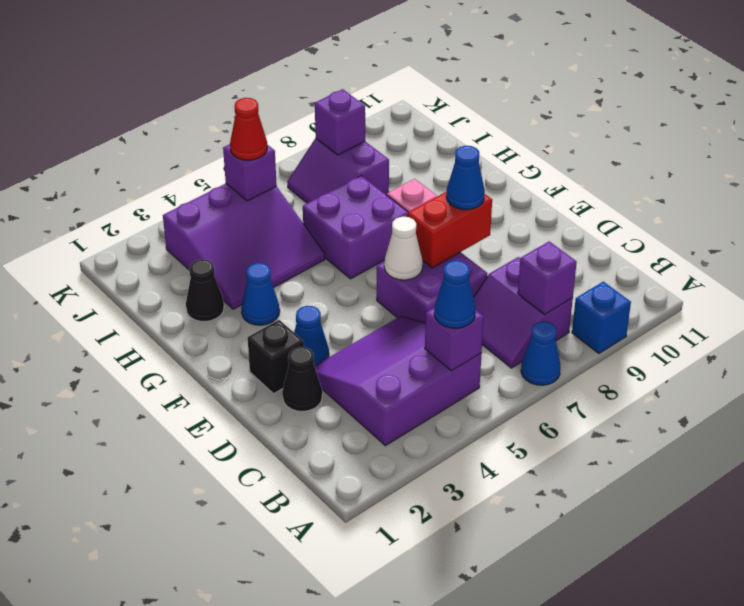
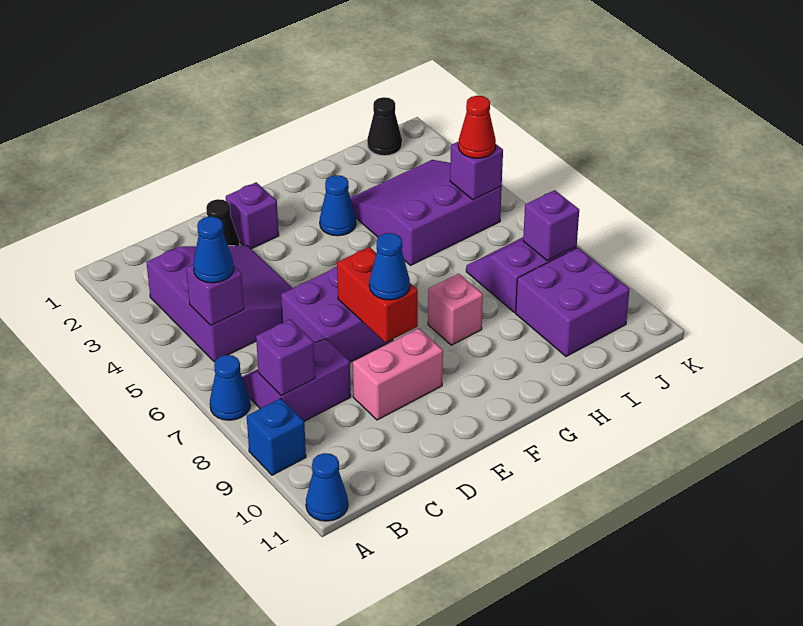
none -> pink 1x2 brick [353,328,443,420]
black 1x1 brick [248,320,304,394] -> purple 1x1 brick [226,182,279,249]
blue 1x1 cone [294,306,329,366] -> blue 1x1 cone moved to [306,453,348,521]
white 1x1 cone [384,217,423,280] -> none
purple 2x2 brick [303,176,408,279] -> purple 2x2 brick moved to [516,248,630,356]
black 1x1 cone [186,259,224,322] -> black 1x1 cone moved to [367,97,402,156]
purple 3x3 slope [163,184,325,309] -> purple 3x3 slope turned to [350,160,502,265]

